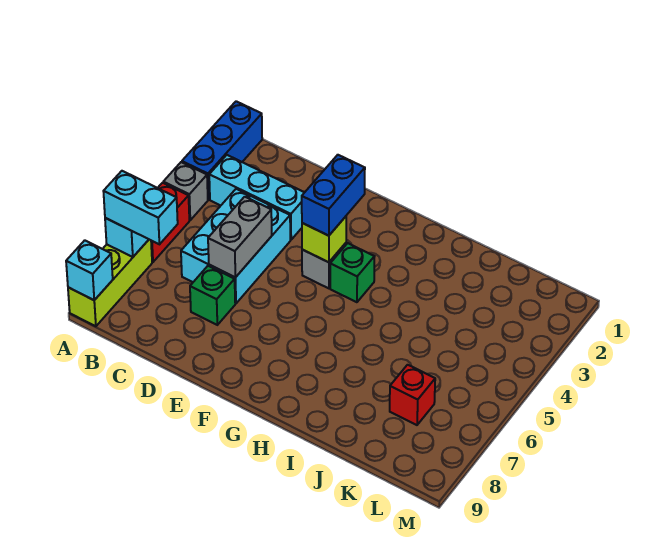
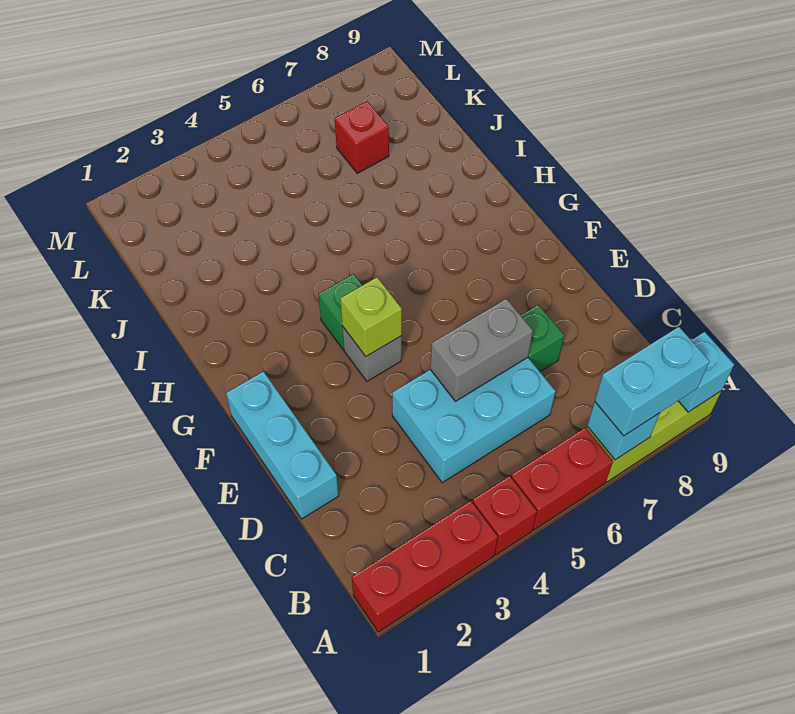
blue 1x3 brick [182,101,262,200] -> red 1x3 brick [352,501,498,632]
grey 1x1 brick [163,162,208,220] -> red 1x1 brick [472,476,537,555]
cyan 1x2 brick [103,171,178,244] -> cyan 1x2 brick turned to [595,327,709,436]
cyan 1x3 brick [209,155,305,240] -> cyan 1x3 brick moved to [226,371,339,519]
blue 1x2 brick [302,155,365,236] -> none

